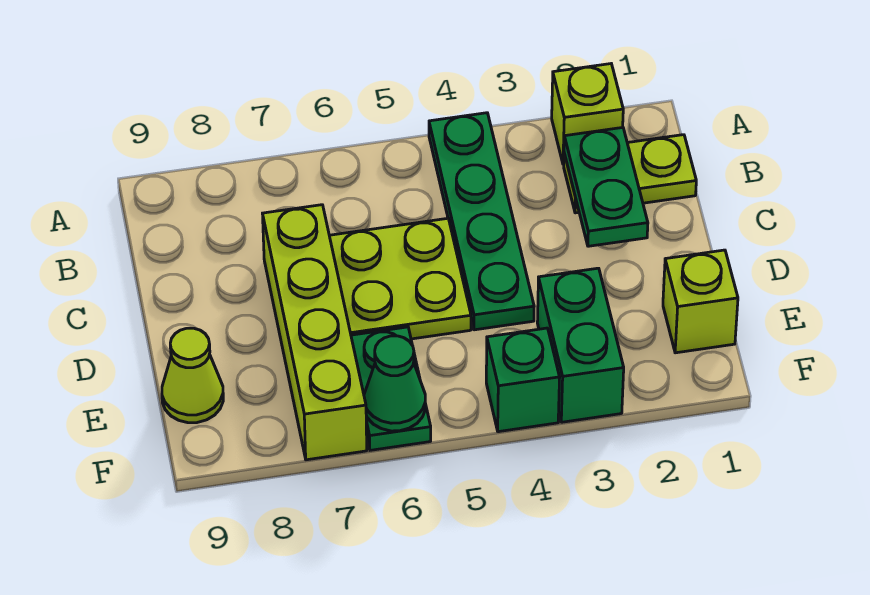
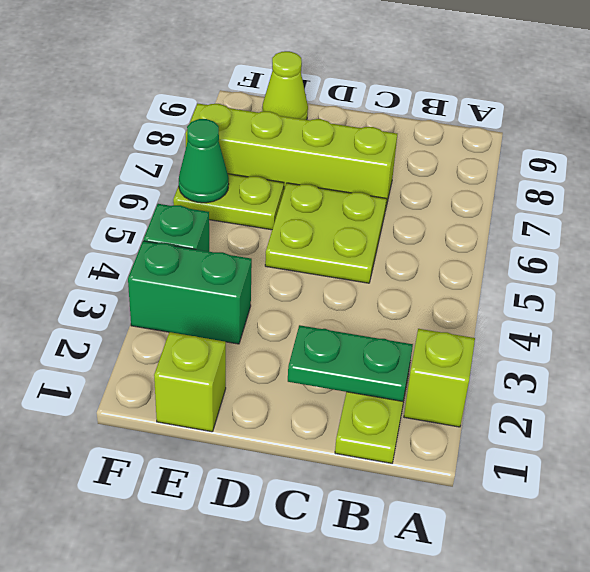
green 1x4 plate [429,113,534,330] -> none
green 1x2 plate [351,327,431,450] -> lime 1x2 plate [173,174,284,230]

